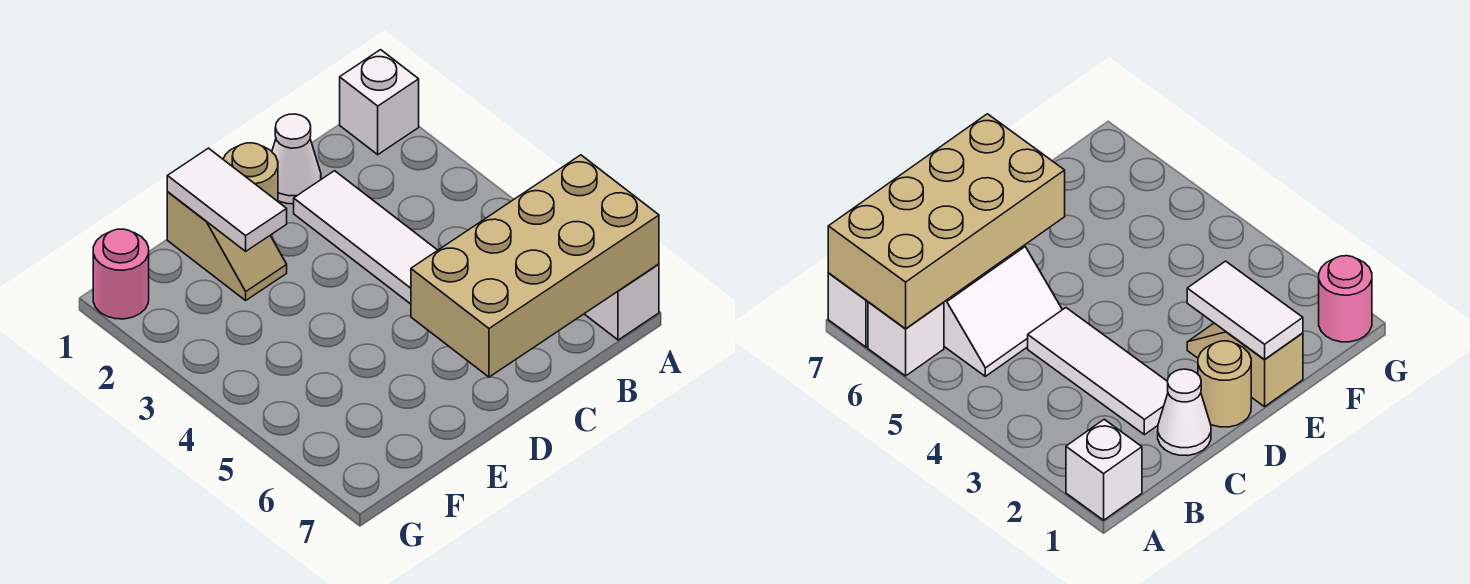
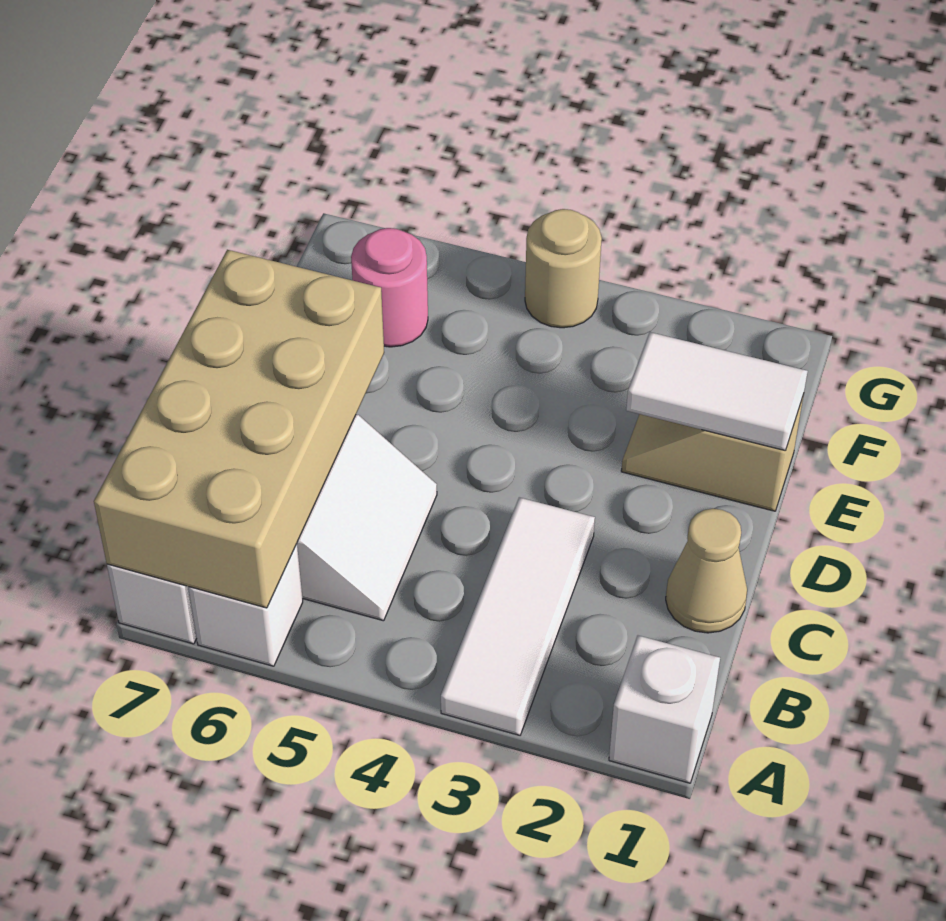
white 1x1 cone [272,114,321,204] -> tan 1x1 cone [666,509,747,633]
white 1x3 tile [294,171,438,304] -> white 1x3 tile turned to [441,497,595,735]
tan 1x1 round brick [223,143,278,201] -> tan 1x1 round brick moved to [525,209,602,328]
pink 1x1 round brick [93,229,149,319] -> pink 1x1 round brick moved to [351,228,428,347]

